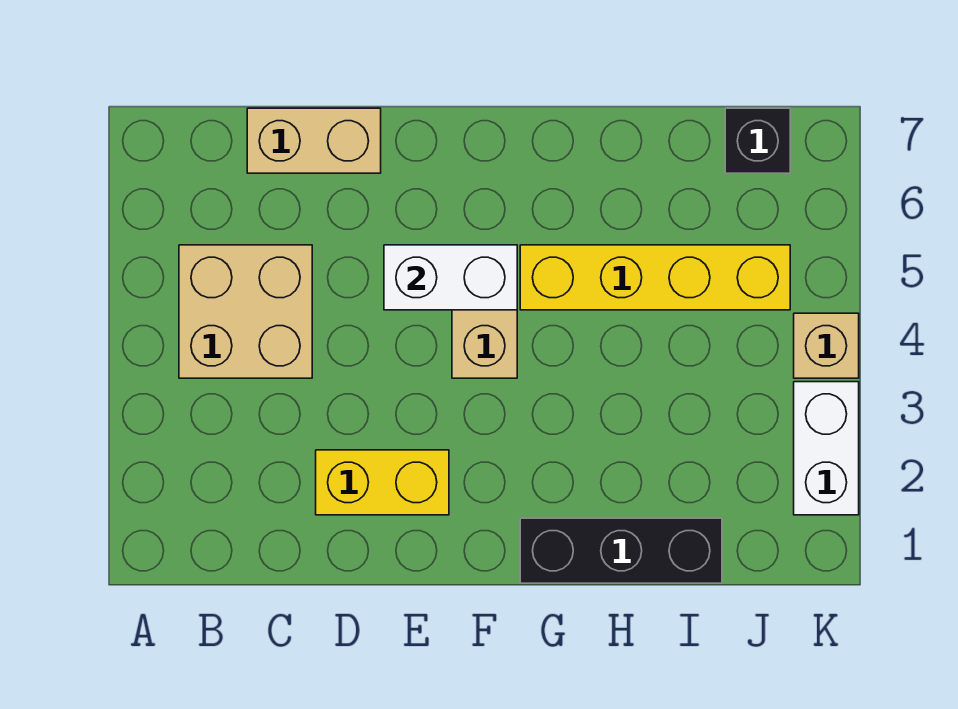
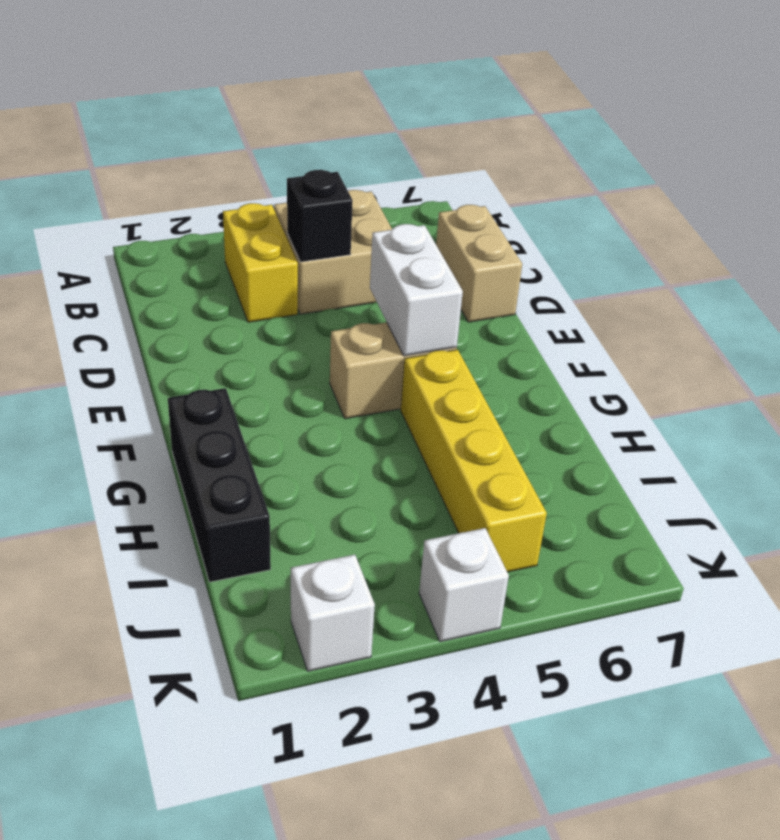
yellow 1x2 brick [316,450,449,515] -> yellow 1x2 brick moved to [223,203,298,322]
black 1x1 brick [725,108,790,173] -> black 1x1 brick moved to [287,170,353,262]
white 1x2 brick [794,382,859,515] -> white 1x1 brick [291,555,375,671]
tan 1x1 brick [794,313,859,378] -> white 1x1 brick [419,528,509,642]

